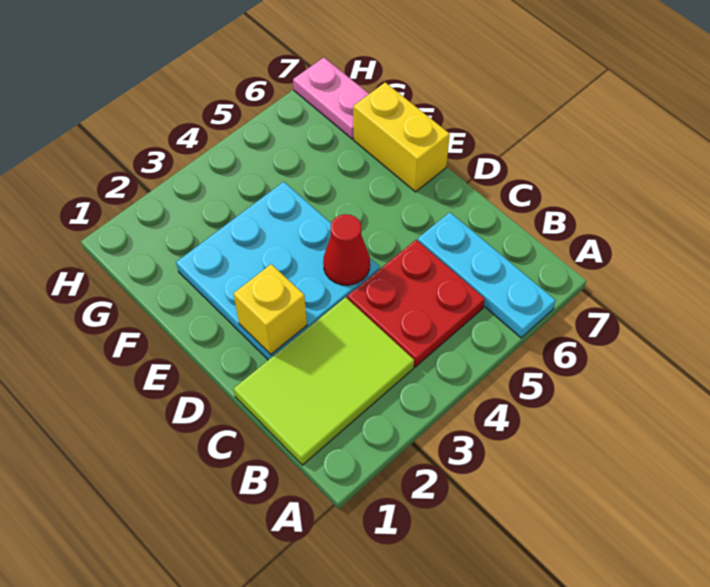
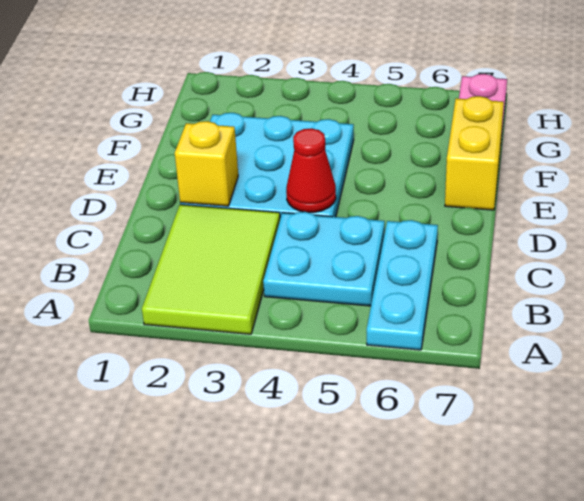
lime 2x3 tile [233,297,414,465] -> lime 2x3 tile turned to [142,205,280,334]
red 2x2 plate [347,240,485,367] -> cyan 2x2 plate [263,212,385,306]

